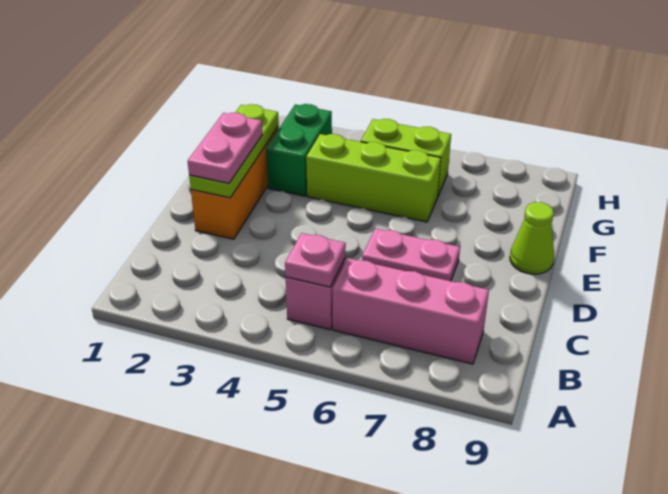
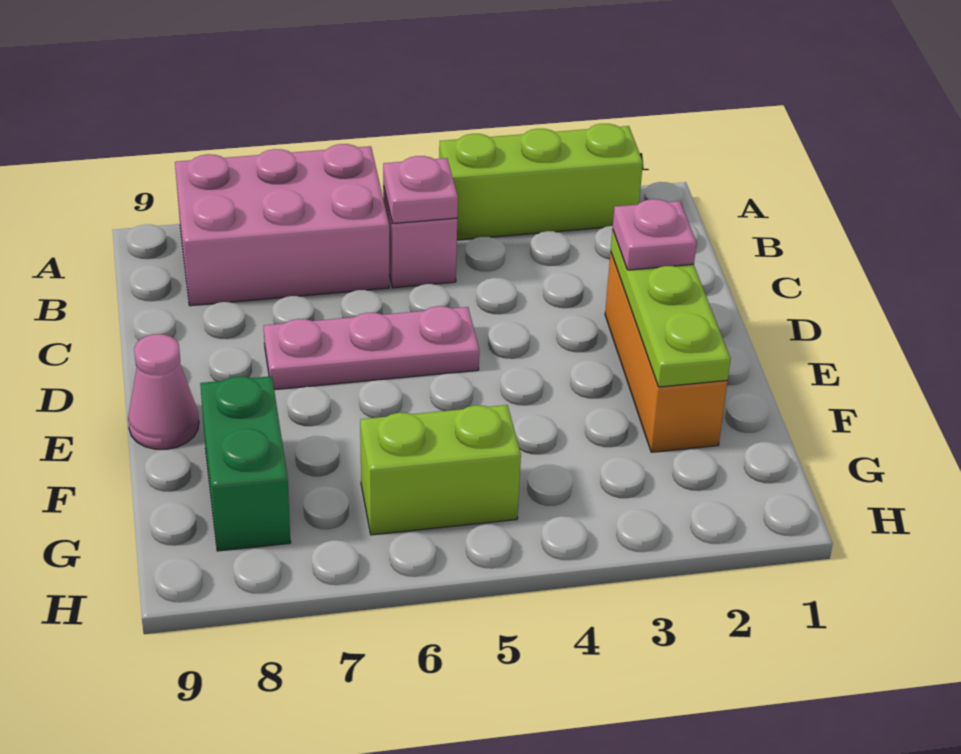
pink 1x3 brick [333,258,489,364] -> pink 2x3 brick [175,144,389,306]
pink 1x2 plate [188,113,262,183] -> pink 1x1 plate [613,199,697,270]
pink 1x2 plate [362,229,460,281] -> pink 1x3 plate [264,306,479,390]
lime 1x1 cone [510,202,554,274] -> pink 1x1 cone [128,334,199,449]
green 1x2 brick [266,104,332,196] -> green 1x2 brick moved to [200,376,291,551]
lime 1x3 brick [306,134,441,222] -> lime 1x3 brick moved to [439,124,643,240]

